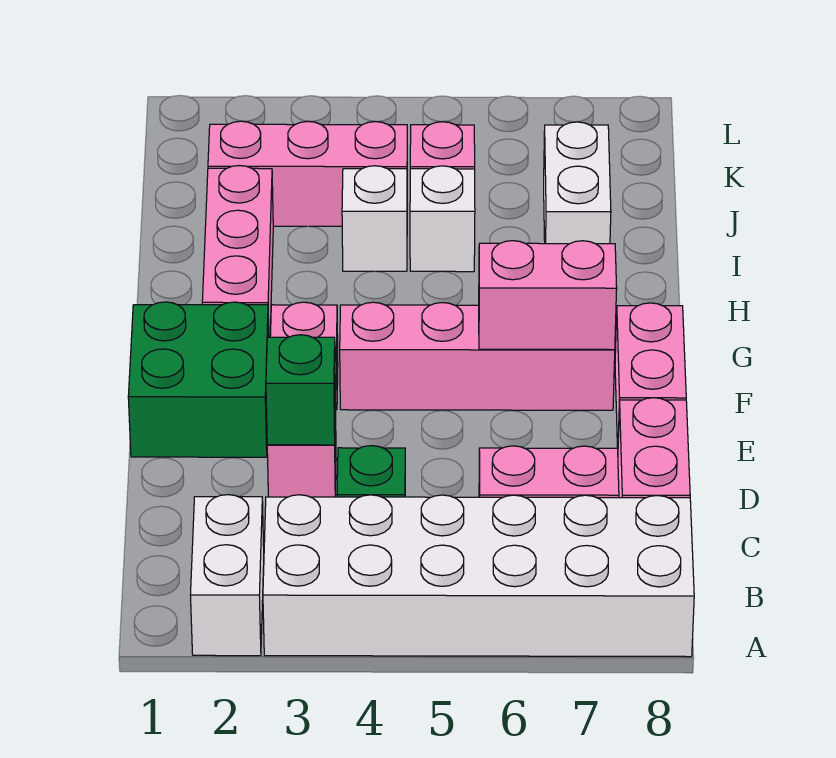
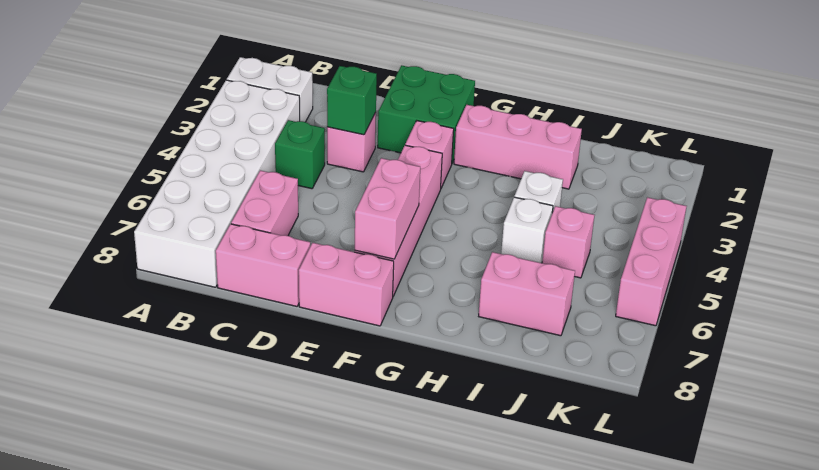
white 1x2 brick [544,122,611,244] -> pink 1x2 brick [479,252,575,336]
pink 1x3 brick [208,121,407,226] -> pink 1x3 brick moved to [616,197,687,326]

